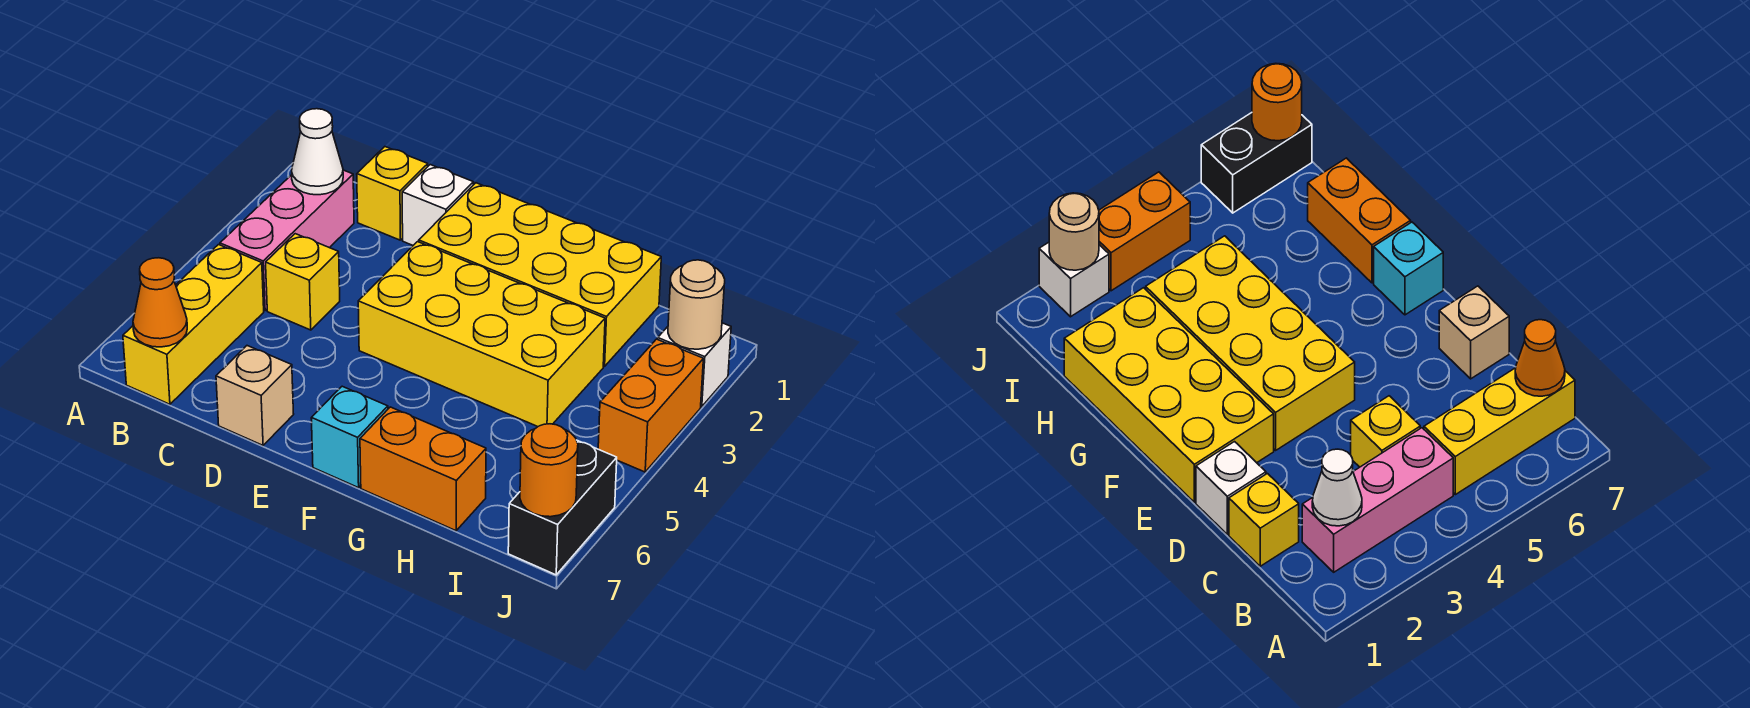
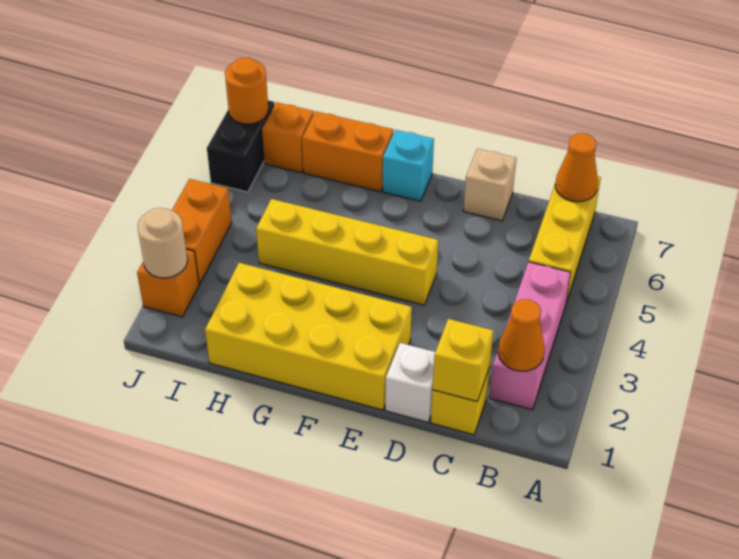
white 1x1 cone [292,109,343,195] -> orange 1x1 cone [498,299,545,371]
yellow 1x1 brick [266,234,340,330] -> yellow 1x1 brick moved to [433,319,493,402]
yellow 2x4 brick [358,242,605,427] -> yellow 1x4 brick [256,199,438,305]
none -> orange 1x1 brick [262,102,314,173]
white 1x1 brick [658,323,731,407] -> orange 1x1 brick [137,249,199,317]

